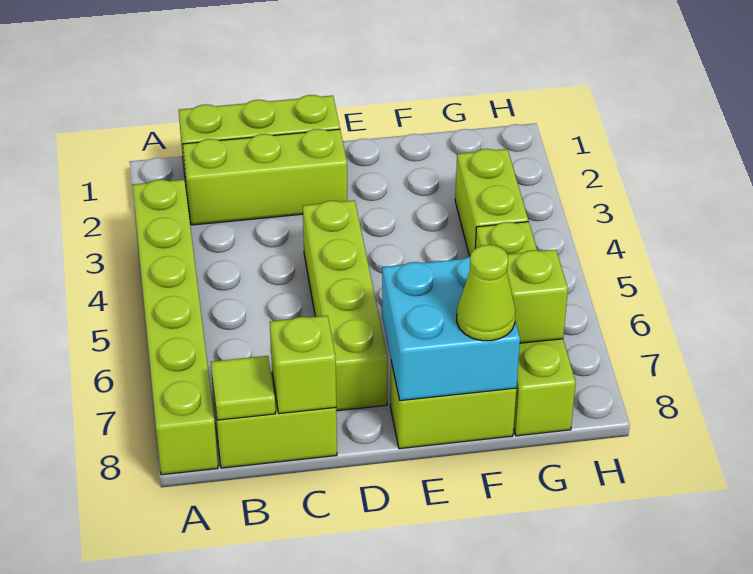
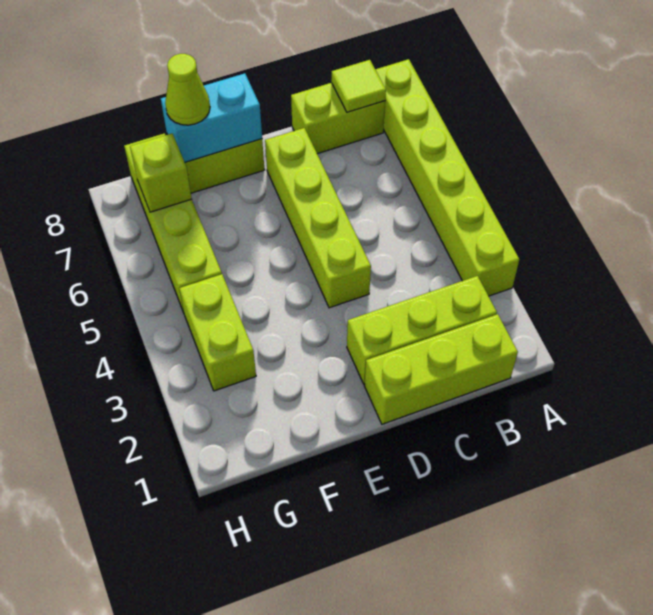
lime 1x1 brick [270,316,336,414] -> none
cyan 2x2 brick [382,257,520,401] -> cyan 1x2 brick [161,73,262,162]

